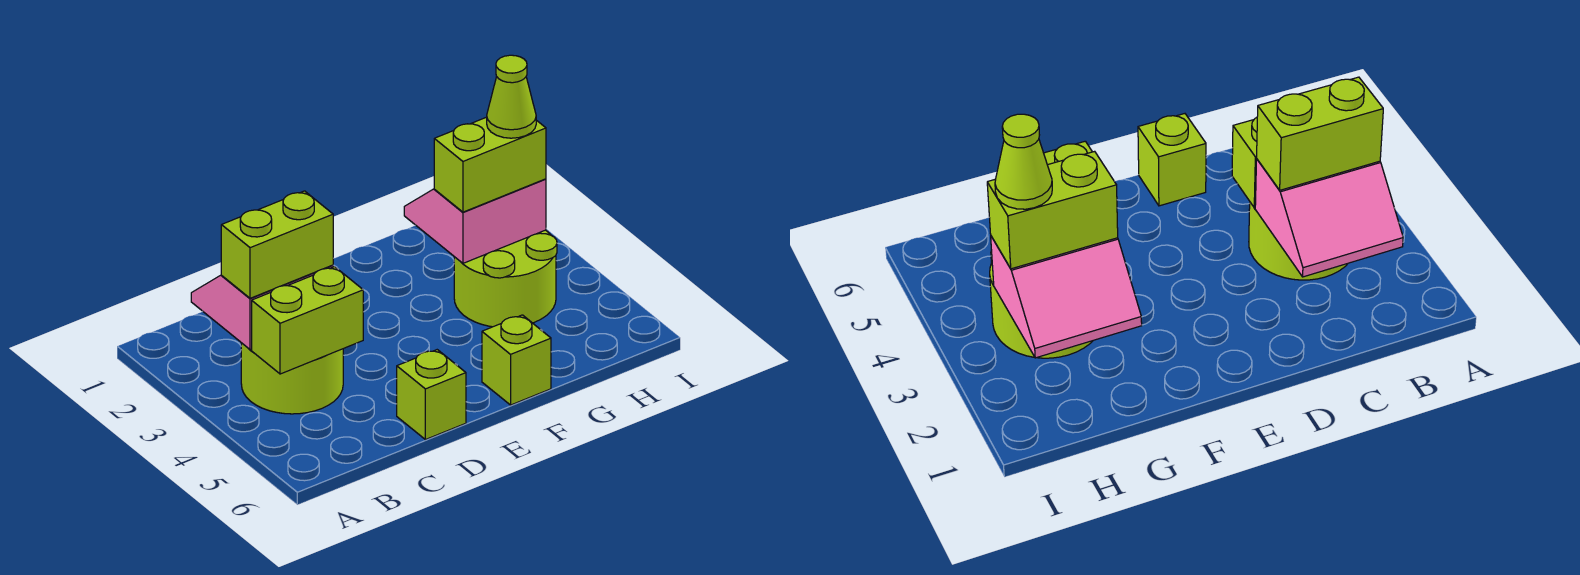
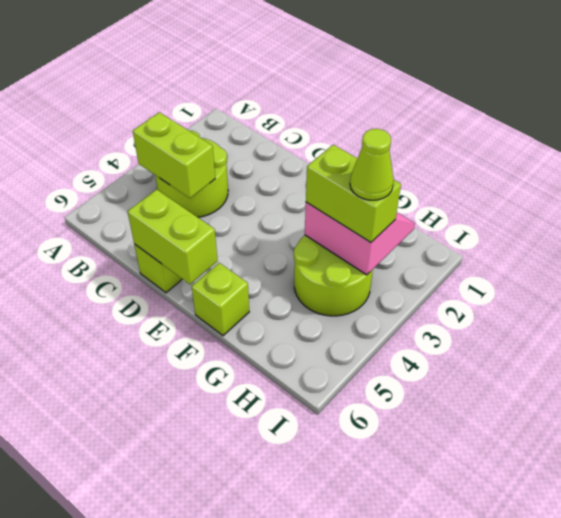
pink 2x2 slope [191,265,333,350] -> none
lime 1x2 brick [221,191,333,298] -> lime 1x2 brick moved to [128,189,218,284]

